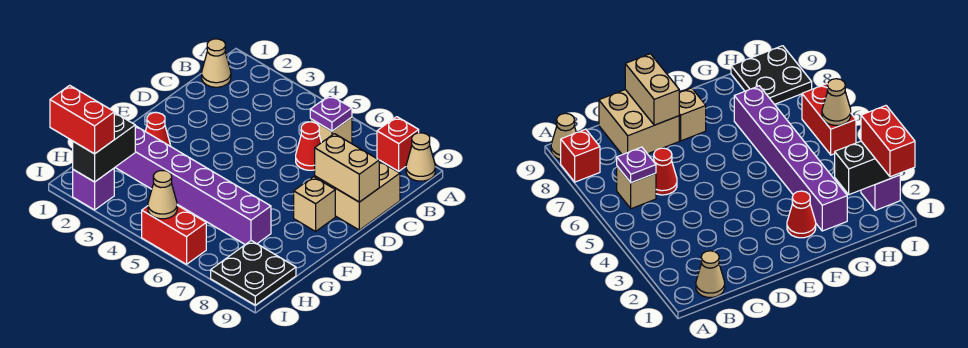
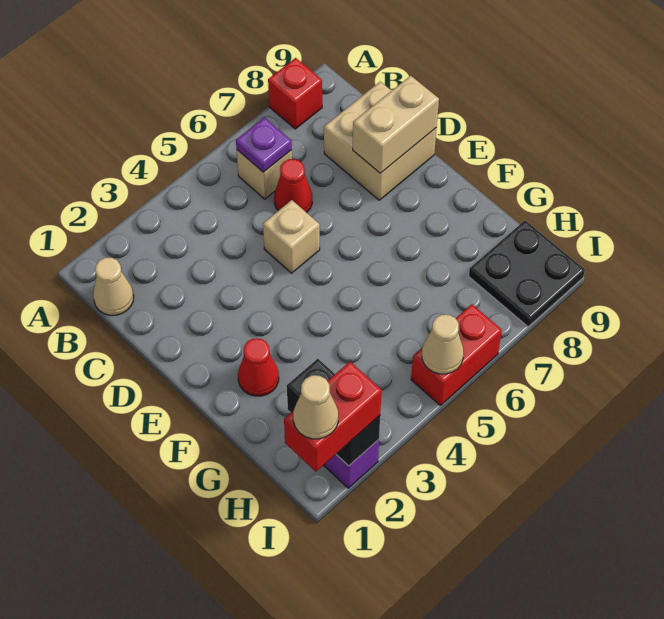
tan 1x1 cone [406,133,435,181] -> tan 1x1 cone moved to [293,375,338,439]
tan 1x1 brick [294,177,335,231] -> tan 1x1 brick moved to [263,200,320,273]
purple 1x6 brick [115,126,271,245] -> none

